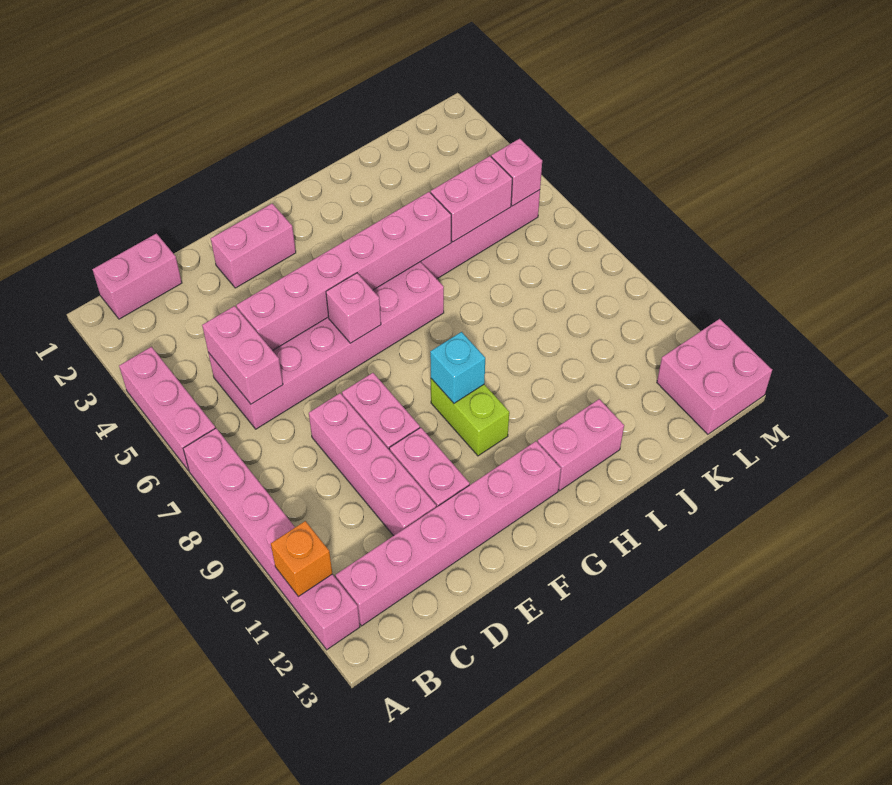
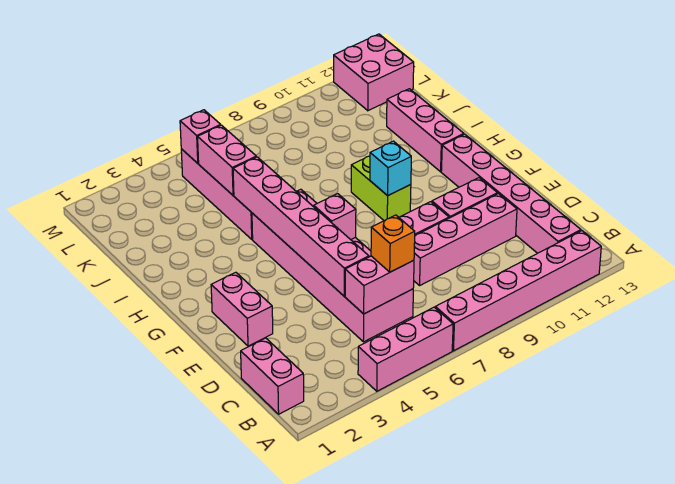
orange 1x1 brick [271,521,332,596] -> orange 1x1 brick moved to [371,215,415,272]
lime 1x2 brick [431,379,509,456] -> lime 1x2 brick turned to [351,156,411,221]
pink 1x2 brick [538,399,624,491] -> pink 1x3 brick [387,89,464,172]

